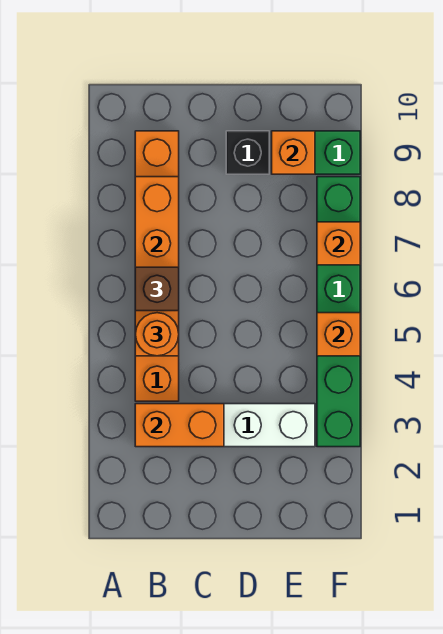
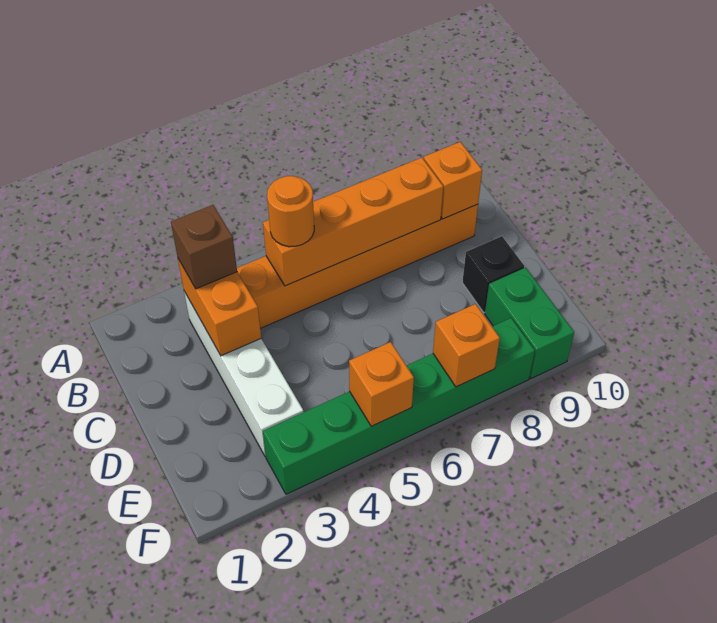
brown 1x1 brick [135,267,179,311] -> brown 1x1 brick moved to [171,205,237,289]
orange 1x1 brick [272,131,315,174] -> orange 1x1 brick moved to [424,142,482,219]

